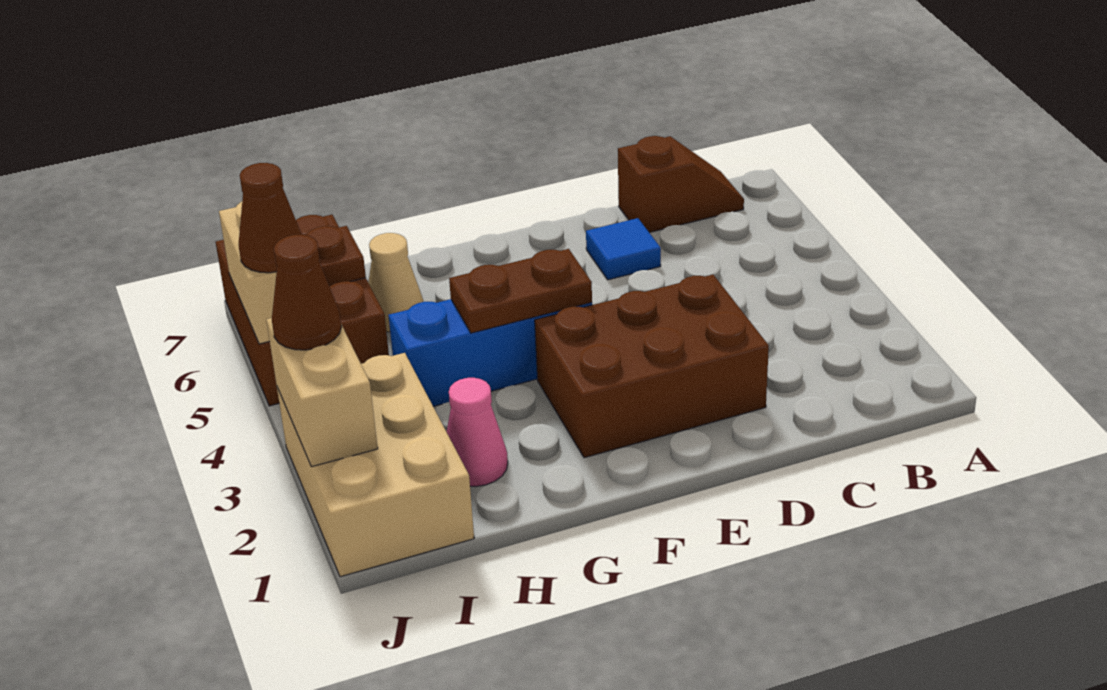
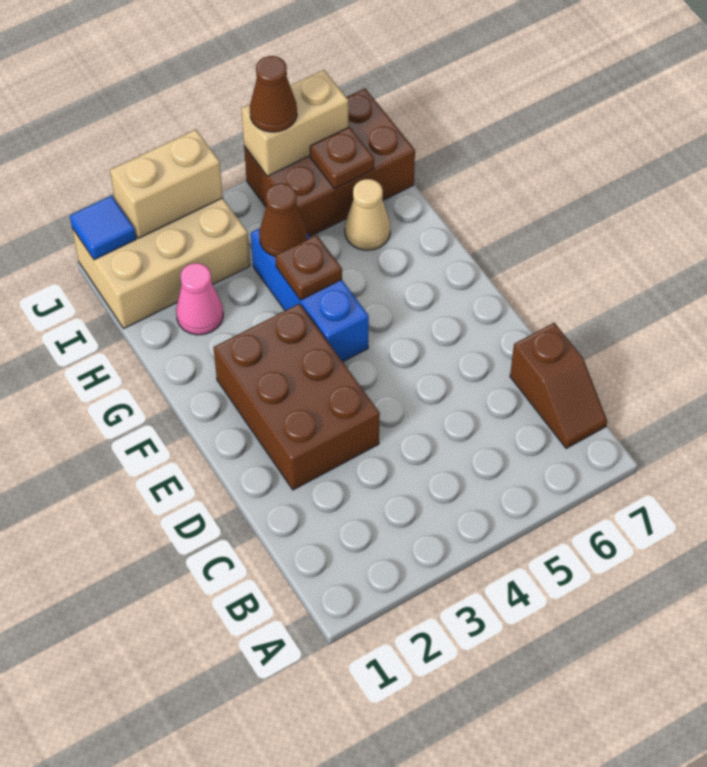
blue 1x1 tile [586,218,661,280] -> blue 1x1 tile moved to [70,196,136,260]
brown 1x2 plate [449,249,592,333] -> brown 1x1 plate [275,235,342,300]
brown 1x1 cone [272,235,341,350] -> brown 1x1 cone moved to [259,184,307,256]

